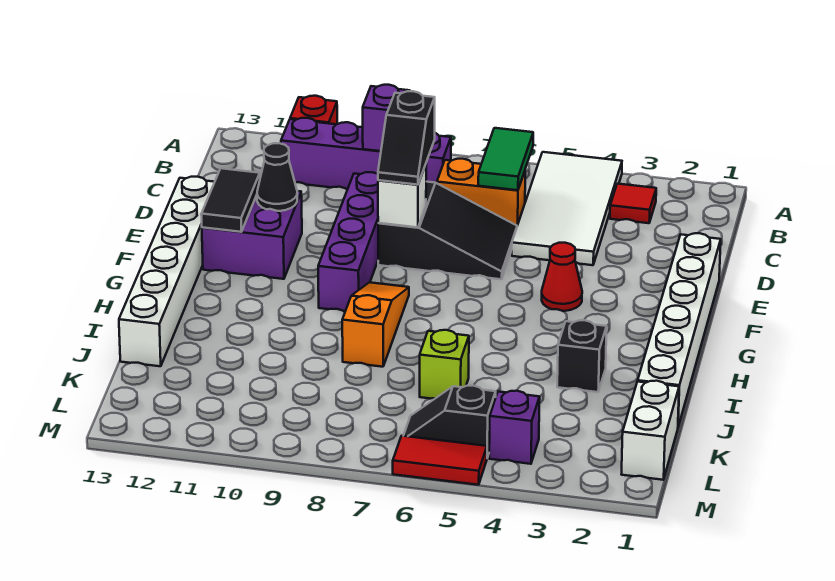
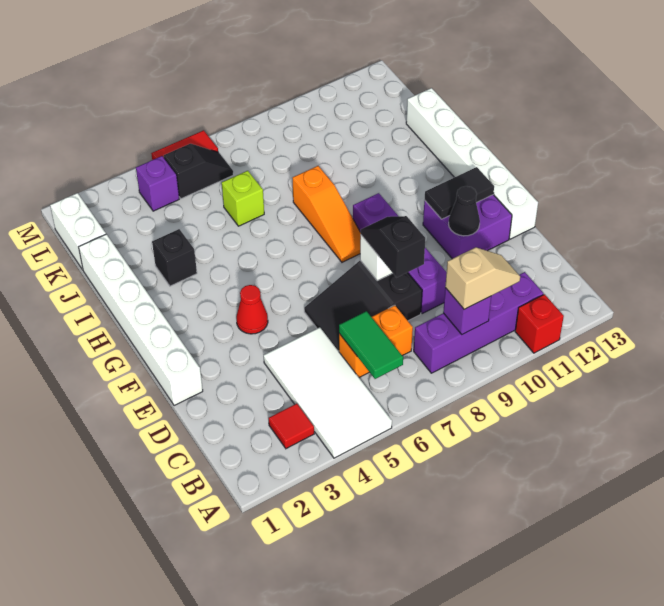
none -> tan 1x2 slope [445,247,520,309]
black 1x2 tile [201,168,260,232] -> black 1x2 tile turned to [424,167,494,219]

